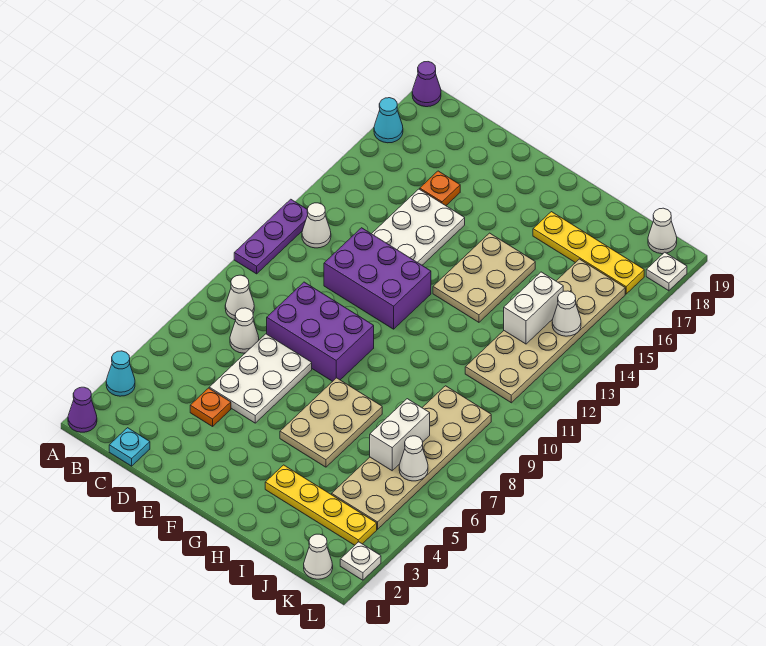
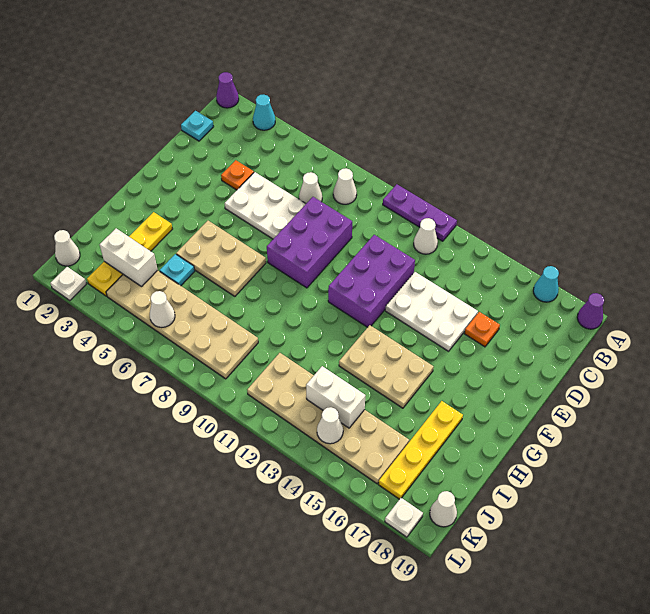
none -> cyan 1x1 plate [160,254,195,286]
white 1x2 brick [370,399,430,471] -> white 1x2 brick moved to [99,228,158,287]

